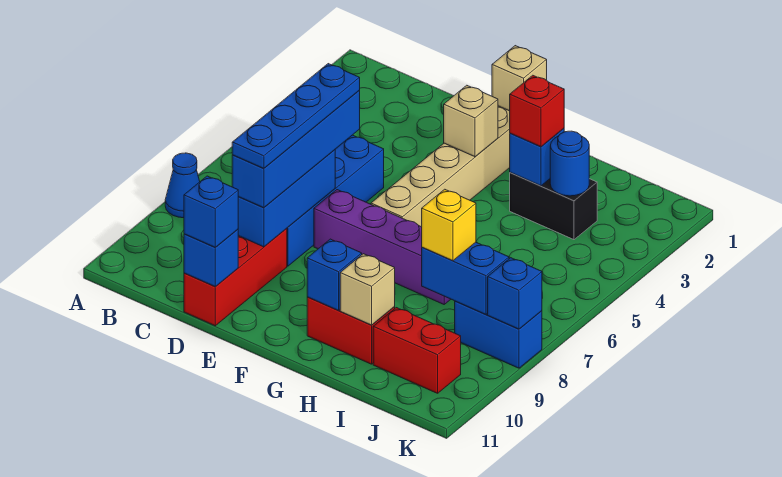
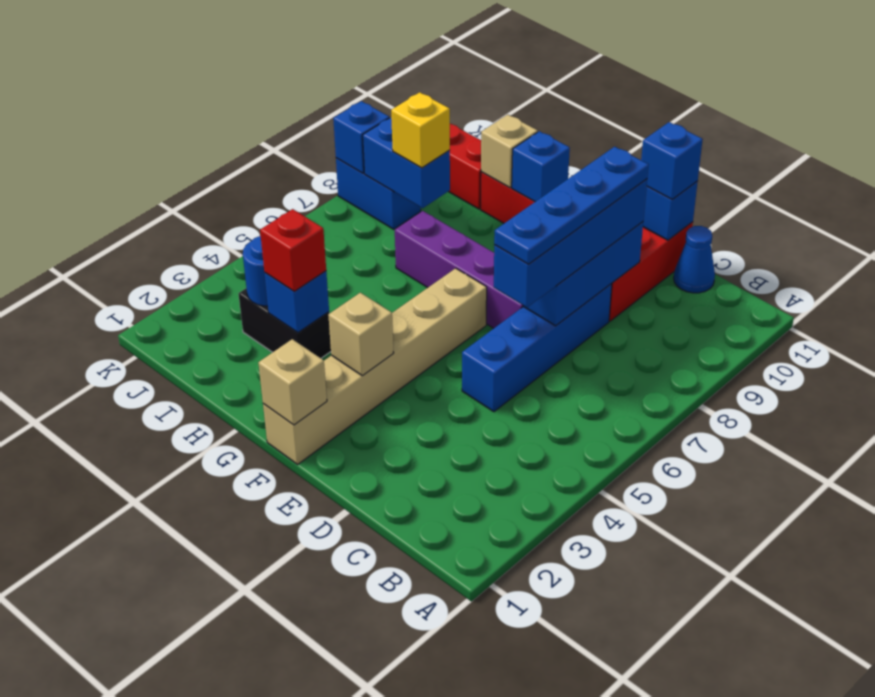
blue 1x1 cone [165,153,200,218] -> blue 1x1 cone moved to [674,226,715,293]

